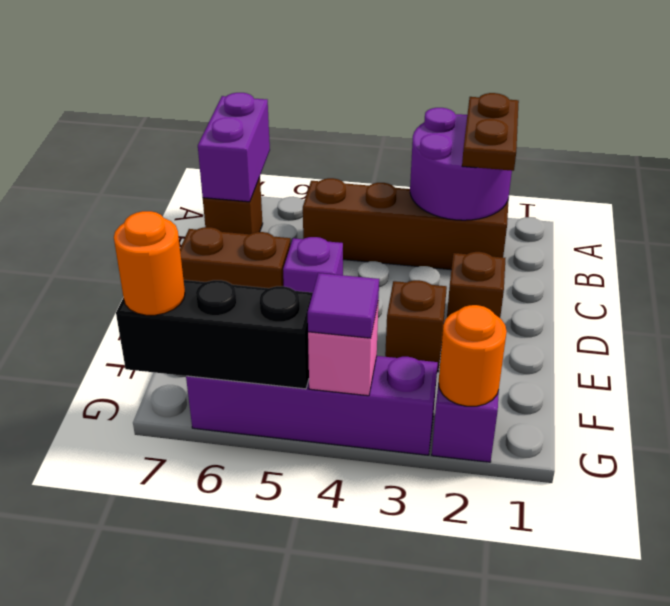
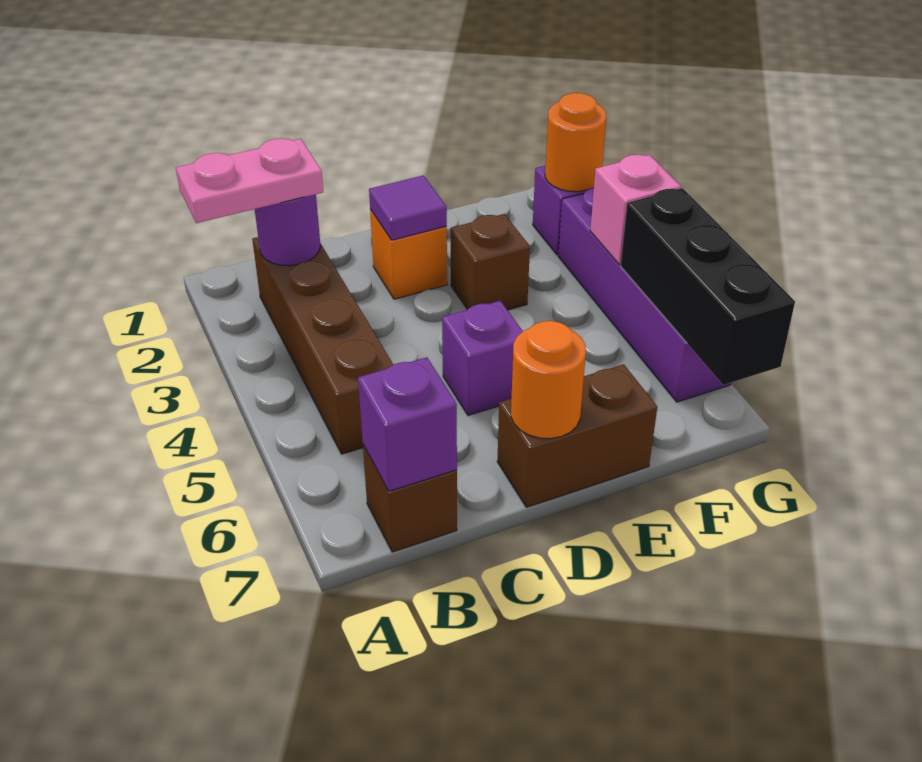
purple 2x2 round brick [410,108,512,220] -> purple 1x1 round brick [255,194,320,266]
brown 1x2 plate [462,93,519,171] -> pink 1x2 plate [176,138,323,223]
purple 1x2 brick [198,93,270,202] -> purple 1x1 brick [358,357,457,491]
brown 1x1 brick [447,252,505,318] -> orange 1x1 brick [370,209,447,299]
brown 1x2 brick [180,227,291,288] -> brown 1x2 brick turned to [497,364,657,507]
purple 1x1 tile [308,273,379,338] -> purple 1x1 tile moved to [369,175,447,240]
orange 1x1 round brick [114,211,185,315] -> orange 1x1 round brick moved to [511,321,586,439]

